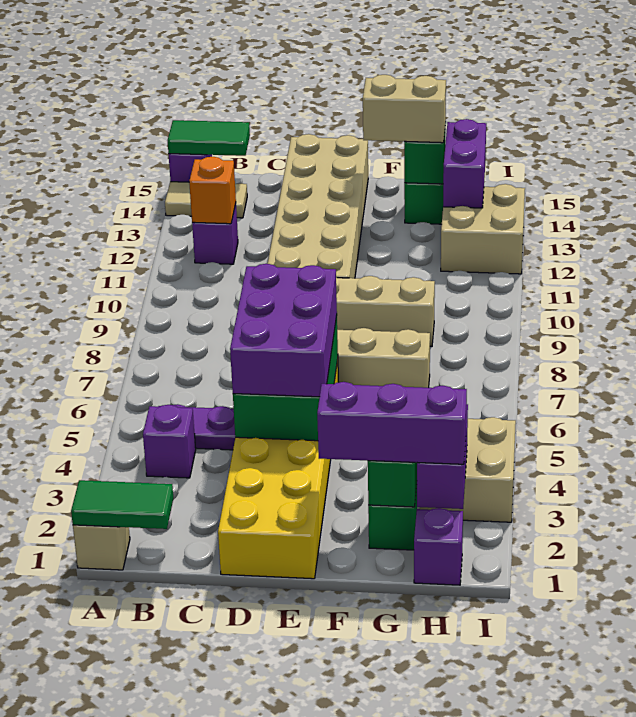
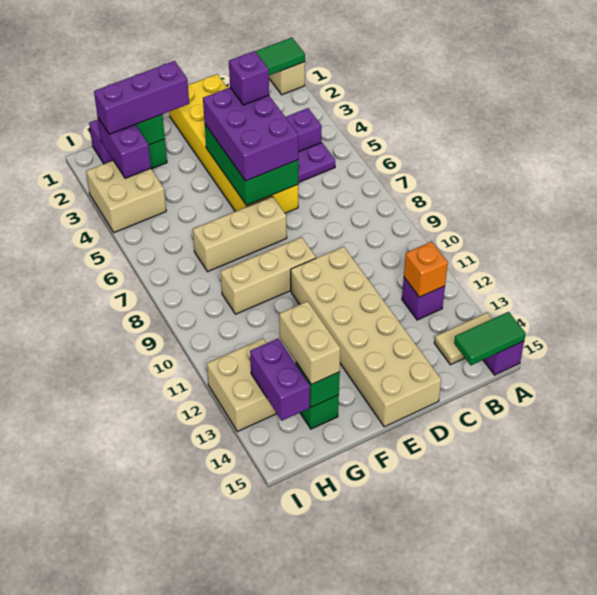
none -> purple 1x1 brick [229,51,269,105]
tan 1x2 brick [363,75,446,143] -> tan 1x2 brick turned to [279,301,341,385]

